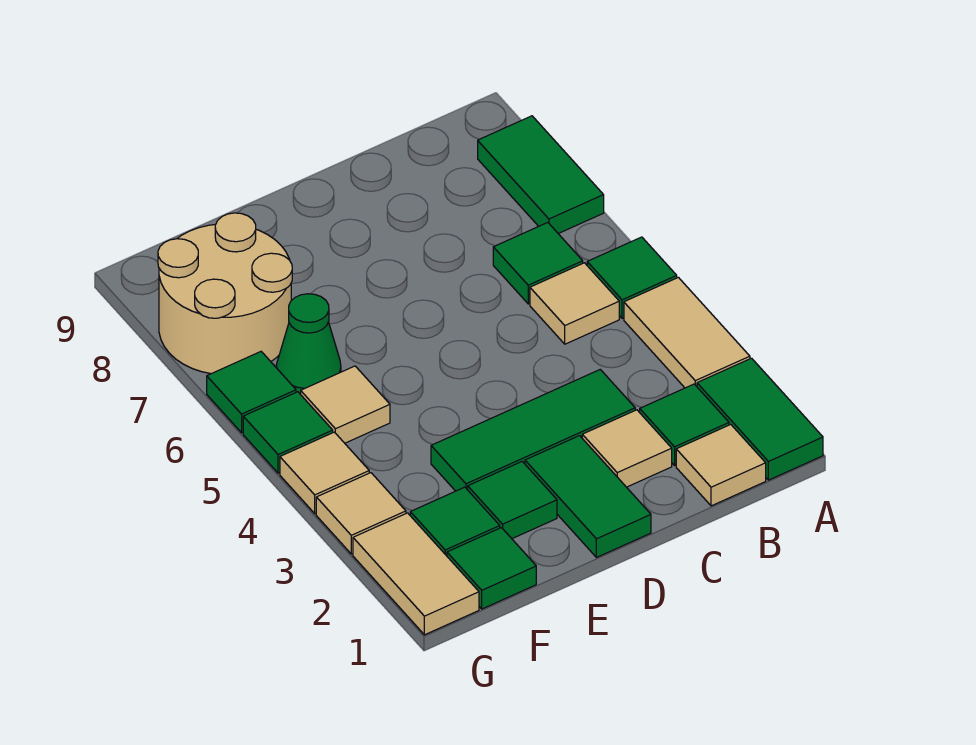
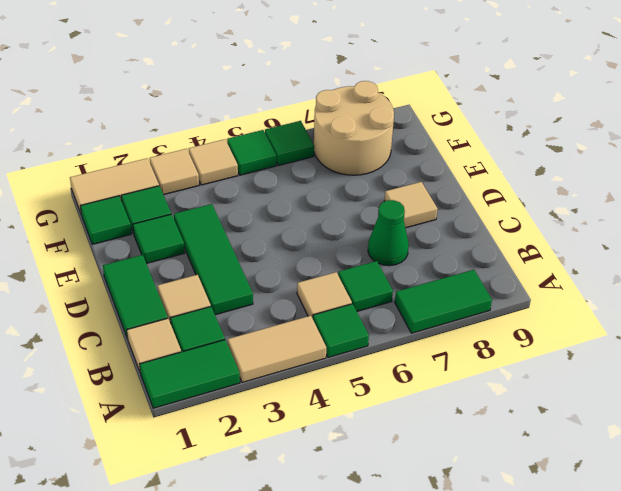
green 1x2 tile [525,436,651,557] -> green 1x2 tile turned to [103,255,168,339]
tan 1x1 tile [301,366,390,443] -> tan 1x1 tile moved to [384,182,437,228]
green 1x1 cone [276,294,341,395] -> green 1x1 cone moved to [368,200,409,266]

